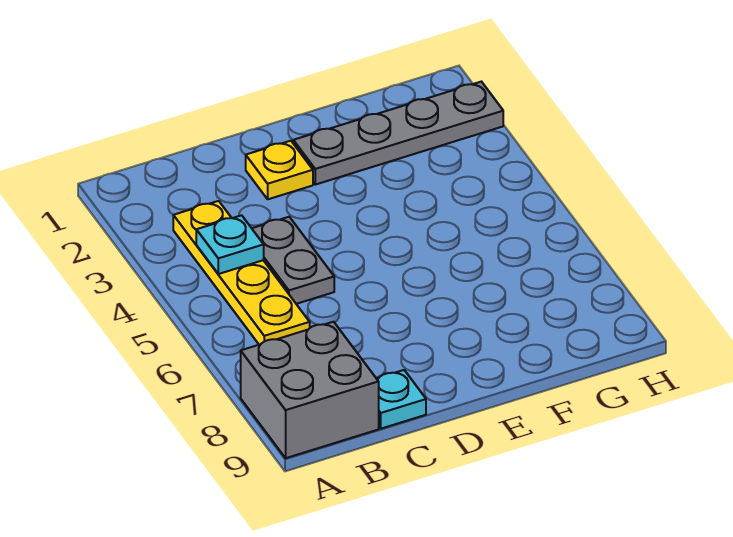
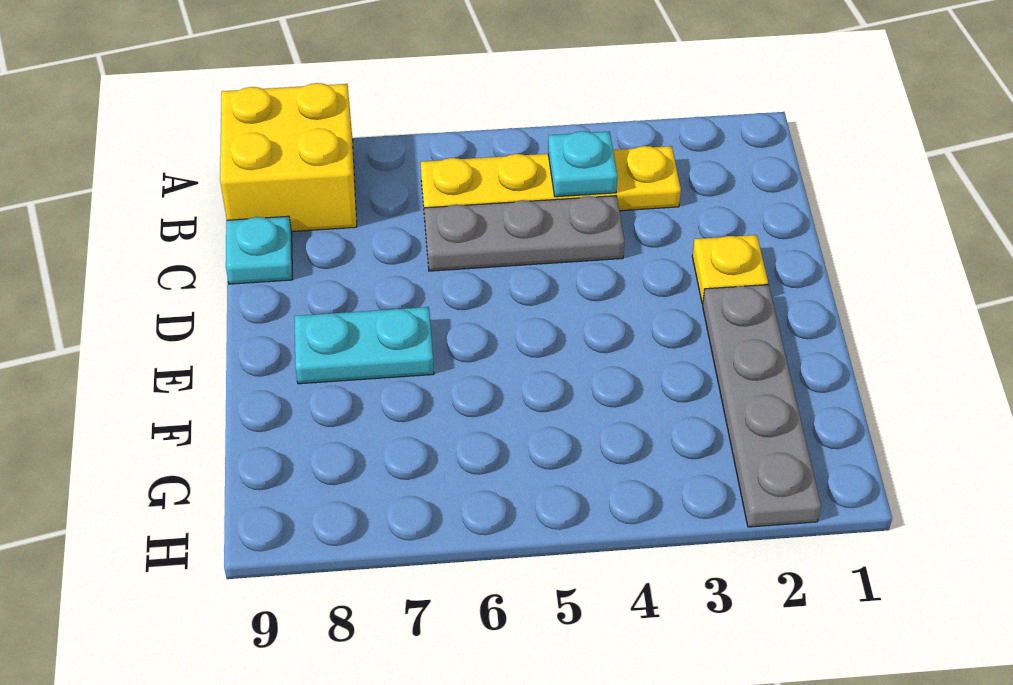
grey 2x2 brick [241,322,379,458] -> yellow 2x2 brick [220,83,357,232]
grey 1x2 plate [252,217,334,304] -> grey 1x3 plate [424,196,625,271]
none -> cyan 1x2 plate [294,307,434,384]

